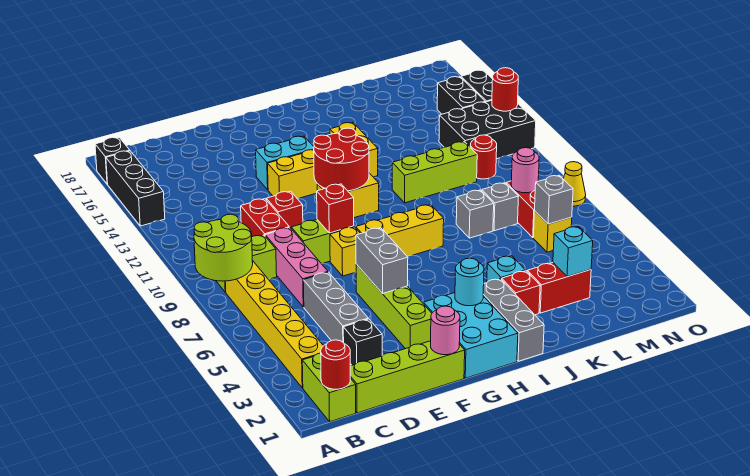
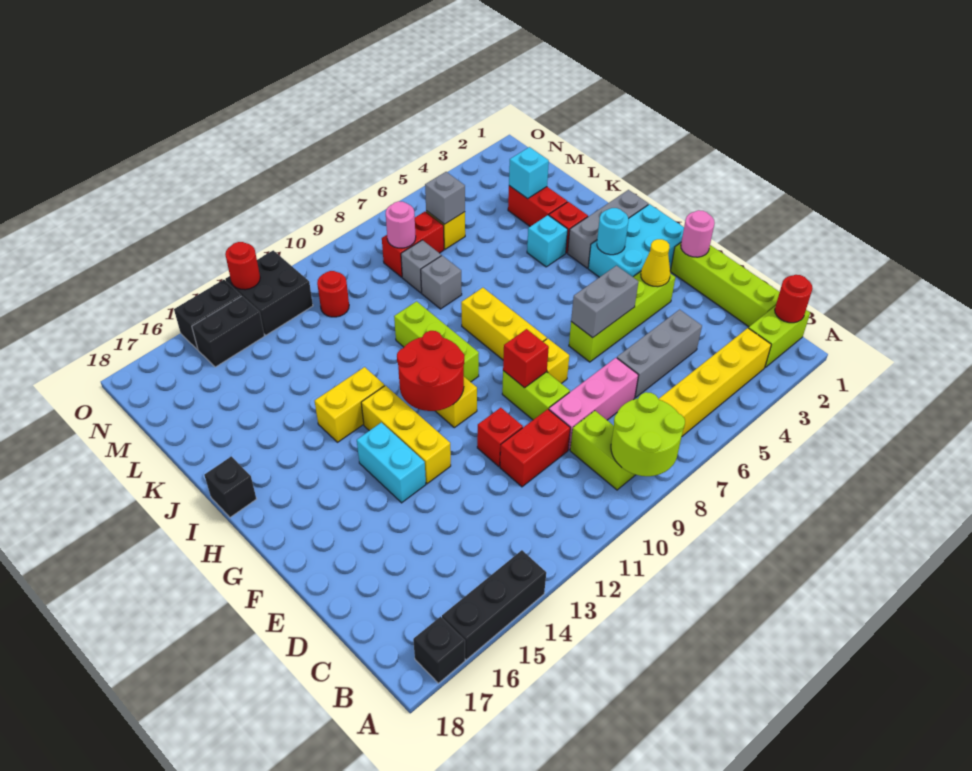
black 1x1 brick [343,319,382,365] -> black 1x1 brick moved to [204,456,256,517]
lime 1x3 brick [392,142,477,203] -> lime 1x3 brick moved to [394,301,479,382]
black 2x3 brick [439,100,536,159] -> black 2x2 brick [225,250,313,335]
yellow 1x1 cone [564,162,586,206] -> yellow 1x1 cone moved to [641,239,670,287]

